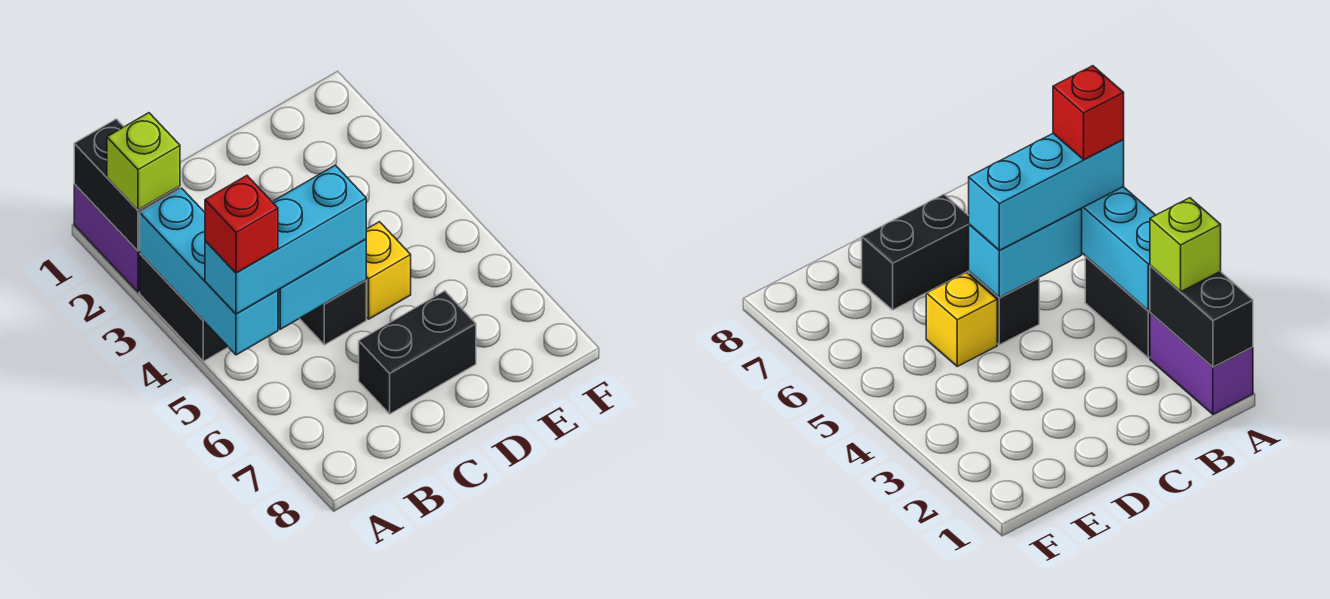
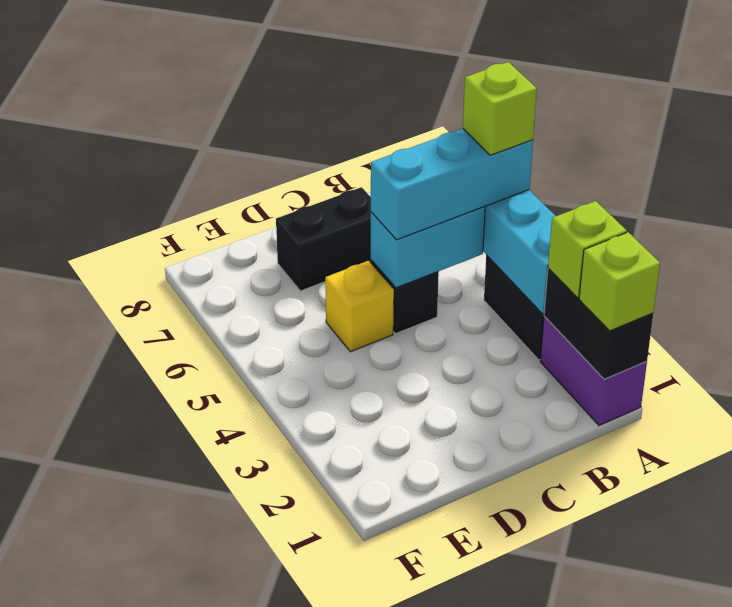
none -> lime 1x1 brick [579,232,660,331]
red 1x1 brick [205,176,278,273] -> lime 1x1 brick [463,62,537,155]

